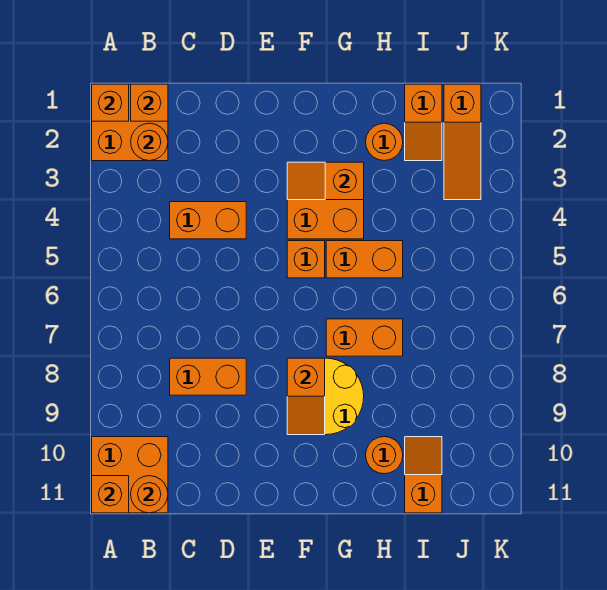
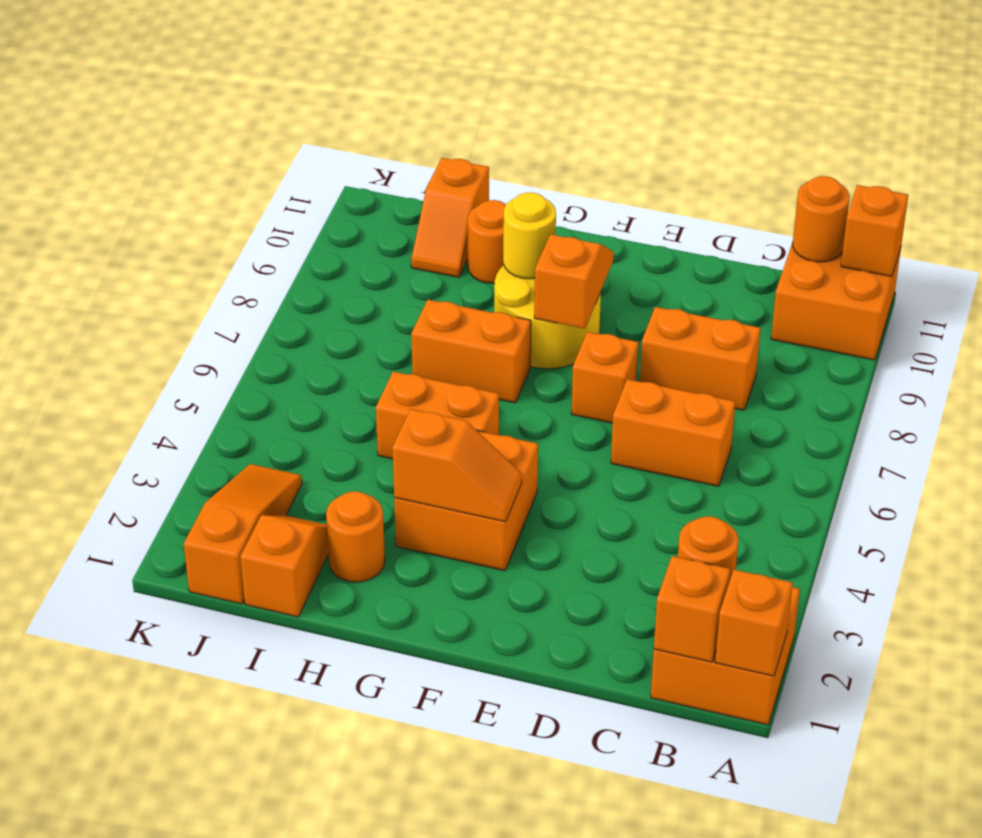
orange 1x2 brick [170,202,246,239] -> orange 1x2 brick moved to [611,379,735,486]
orange 1x1 brick [287,241,325,278] -> orange 1x1 brick moved to [571,332,639,423]
none -> yellow 1x1 round brick [503,192,556,279]

